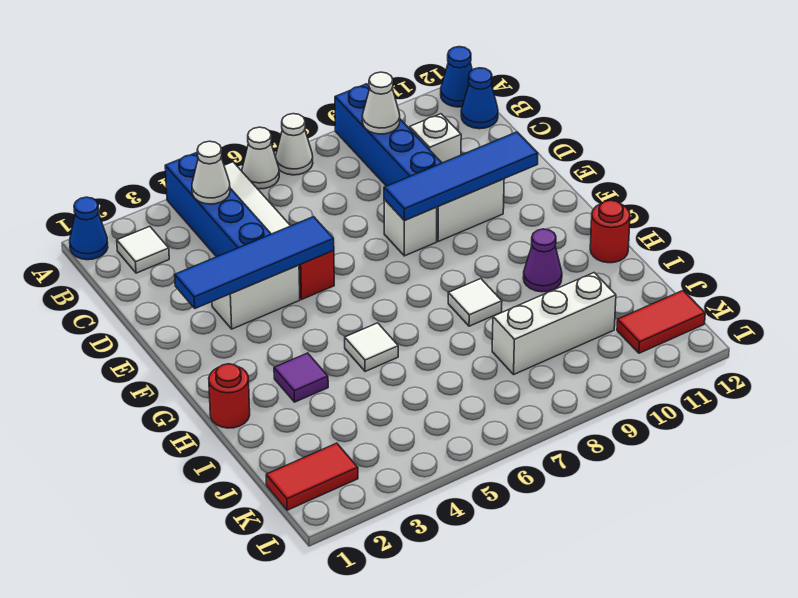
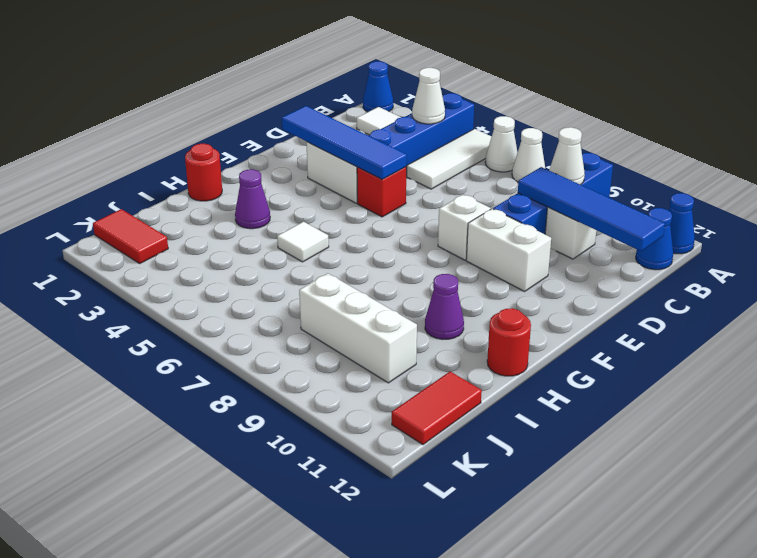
blue 1x4 tile [384,132,538,221] -> blue 1x4 tile moved to [518,167,665,251]
purple 1x1 tile [274,353,328,402] -> purple 1x1 cone [235,169,270,229]
white 1x1 tile [448,279,502,326] -> none
red 1x2 tile [617,291,705,353] -> red 1x2 tile turned to [392,372,482,445]

